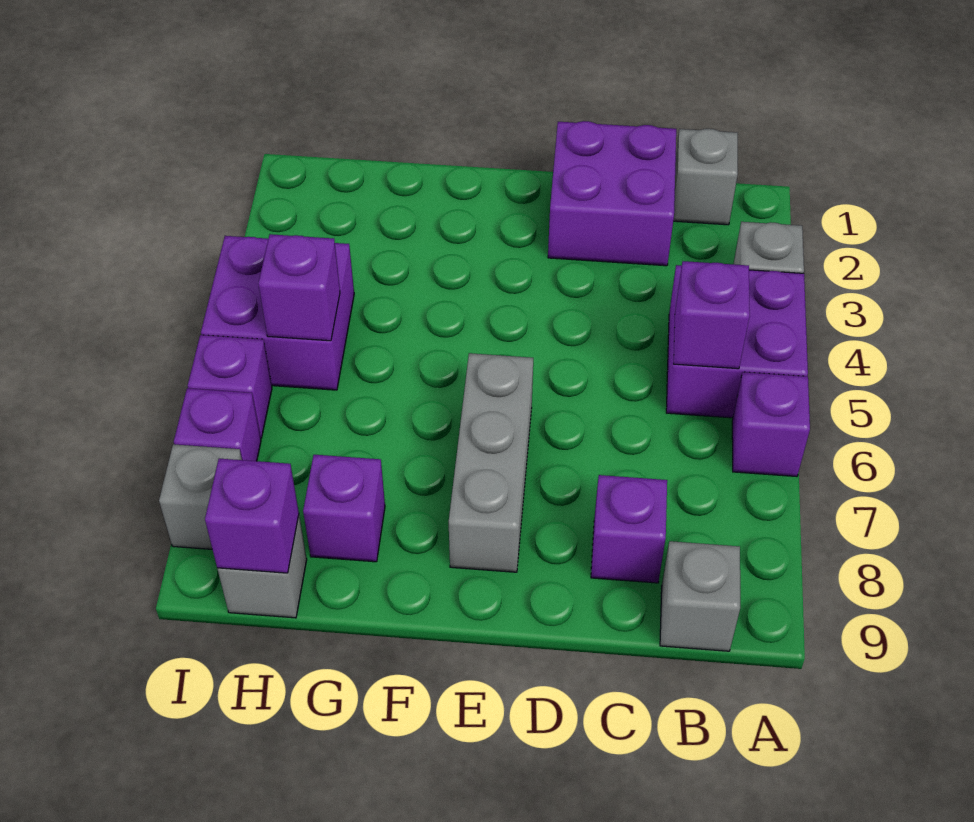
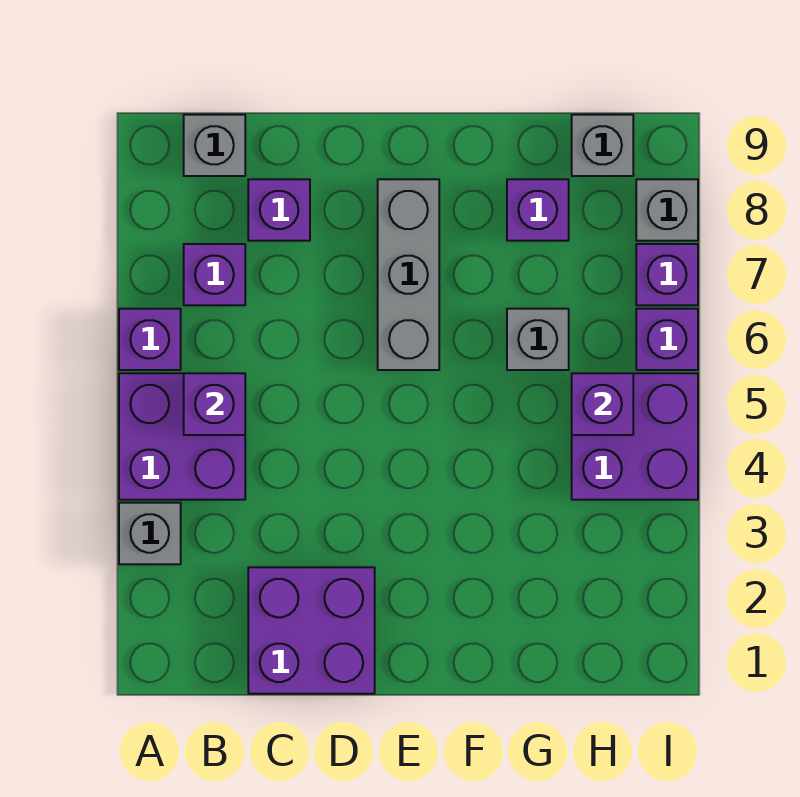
grey 1x1 brick [673,129,738,225] -> grey 1x1 brick moved to [507,309,569,370]
purple 1x1 brick [205,459,299,573] -> purple 1x1 brick moved to [184,244,245,305]

